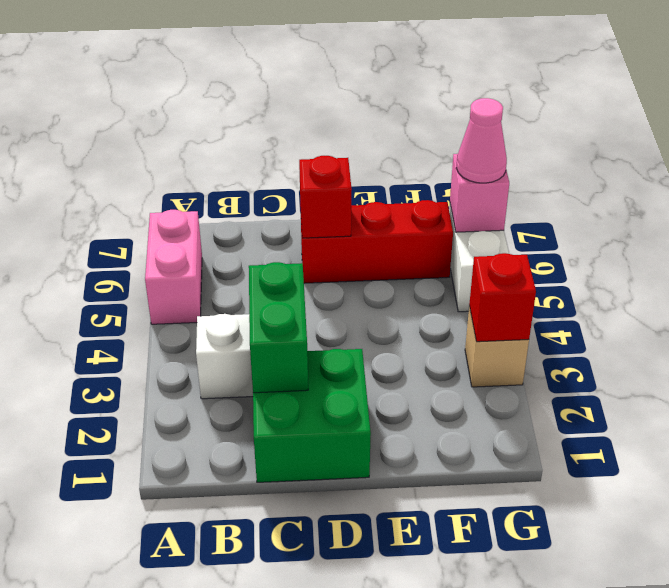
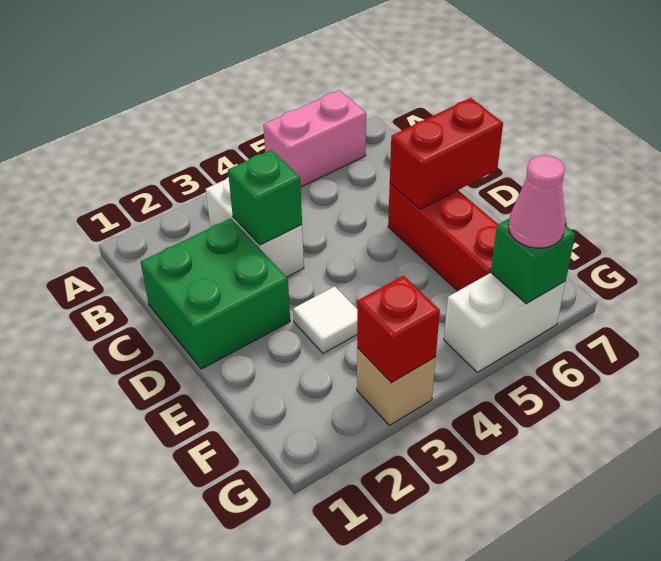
green 1x2 brick [249,262,308,393] -> green 1x1 brick [228,150,302,245]
red 1x1 brick [299,156,352,238] -> red 1x2 brick [390,98,503,209]
none -> white 1x1 tile [293,286,357,353]
pink 1x1 brick [450,154,509,232] -> green 1x1 brick [491,218,575,304]

